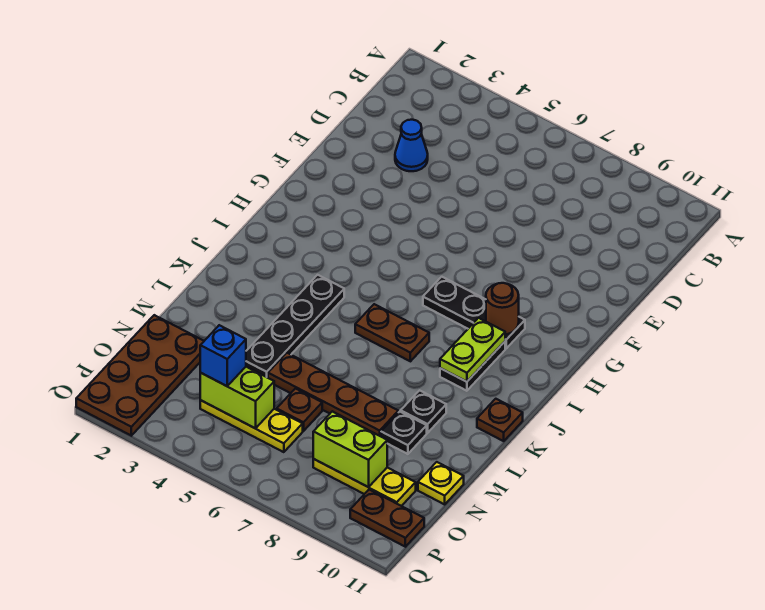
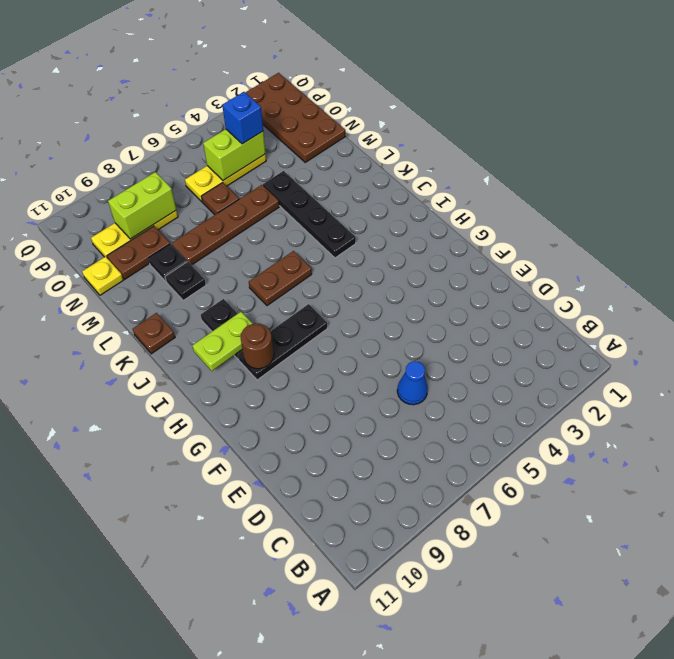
blue 1x1 cone [395,120,428,171] -> blue 1x1 cone moved to [397,361,428,405]
lime 1x2 plate [440,318,505,382] -> lime 1x2 plate turned to [192,312,253,371]
brown 1x2 plate [350,490,424,547] -> brown 1x2 plate moved to [107,226,170,279]

